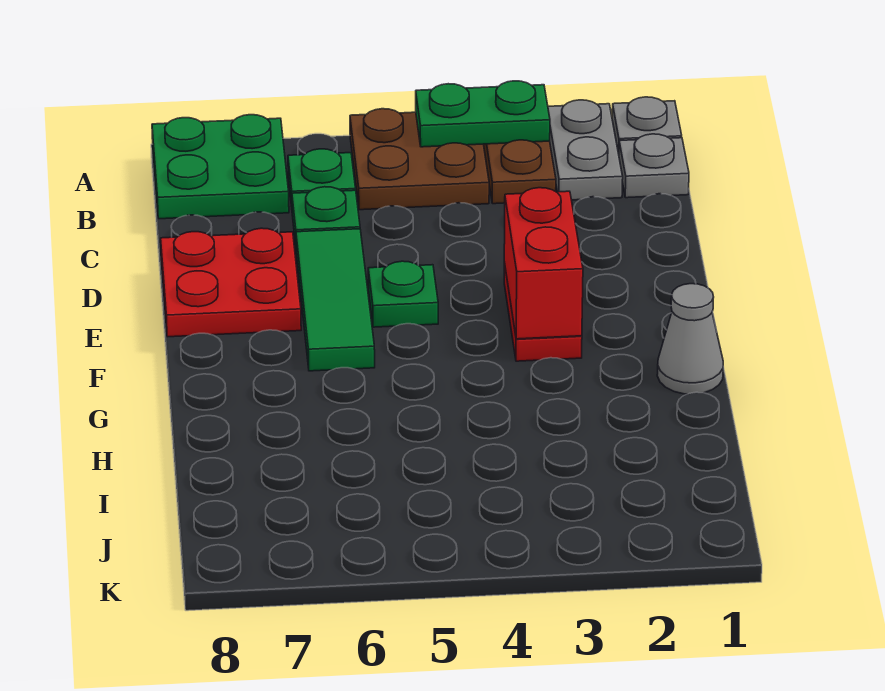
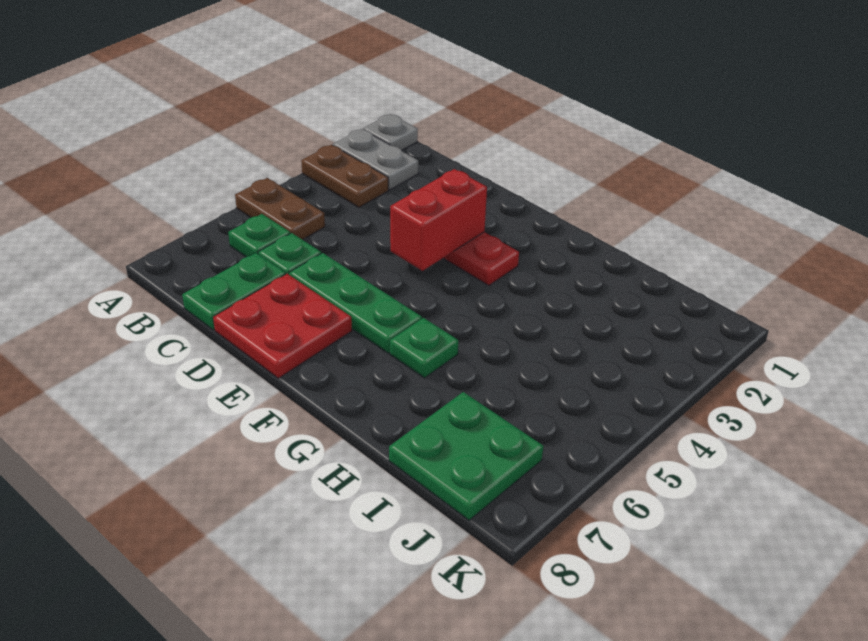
green 1x2 plate [416,81,550,147] -> green 1x2 plate moved to [182,253,286,330]
brown 2x2 plate [350,109,489,210] -> brown 1x2 plate [235,178,325,240]
green 2x2 plate [152,115,289,219] -> green 2x2 plate moved to [389,392,543,520]
grey 1x1 plate [619,134,689,198] -> none
green 1x3 tile [296,229,375,371] -> green 1x3 plate [289,253,422,353]
red 1x2 brick [504,188,583,339] -> red 1x2 brick turned to [390,169,487,271]
green 1x1 plate [368,261,438,327] -> green 1x1 plate moved to [390,318,458,378]
grey 1x1 cone [657,284,723,394] -> none

